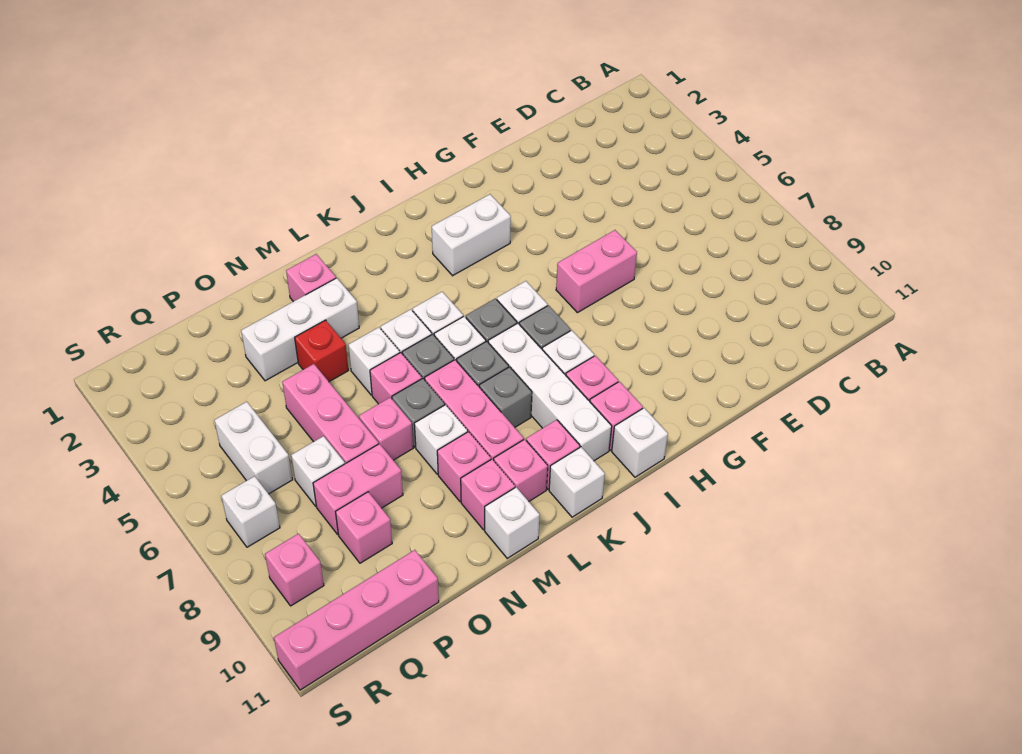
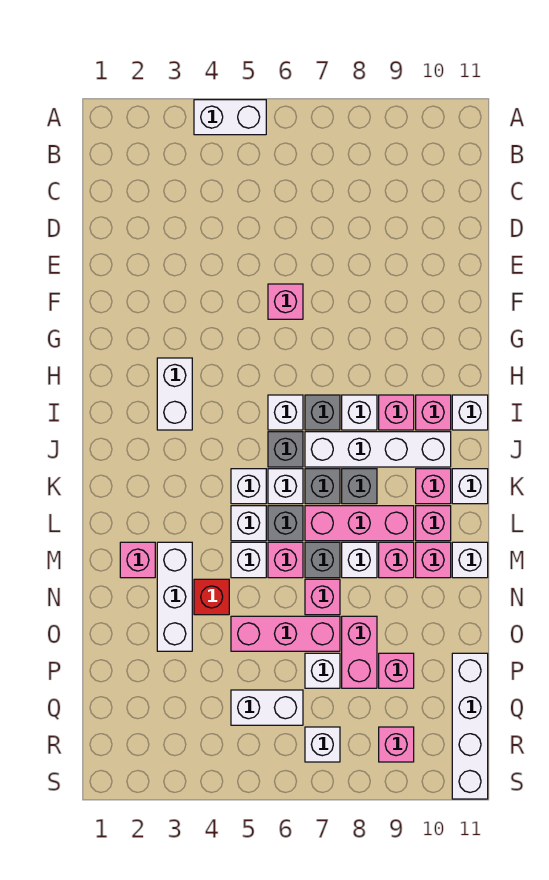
none -> white 1x2 brick [194,100,266,135]
pink 1x2 brick [556,230,637,313] -> pink 1x1 brick [268,284,303,319]
pink 1x4 brick [274,550,439,690] -> white 1x4 brick [452,653,488,799]

